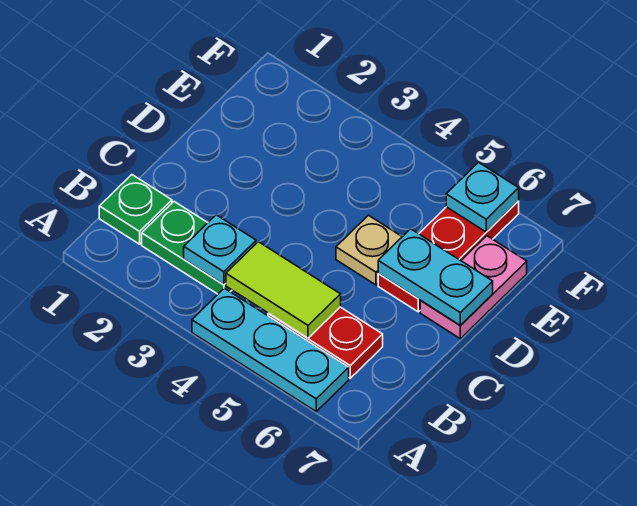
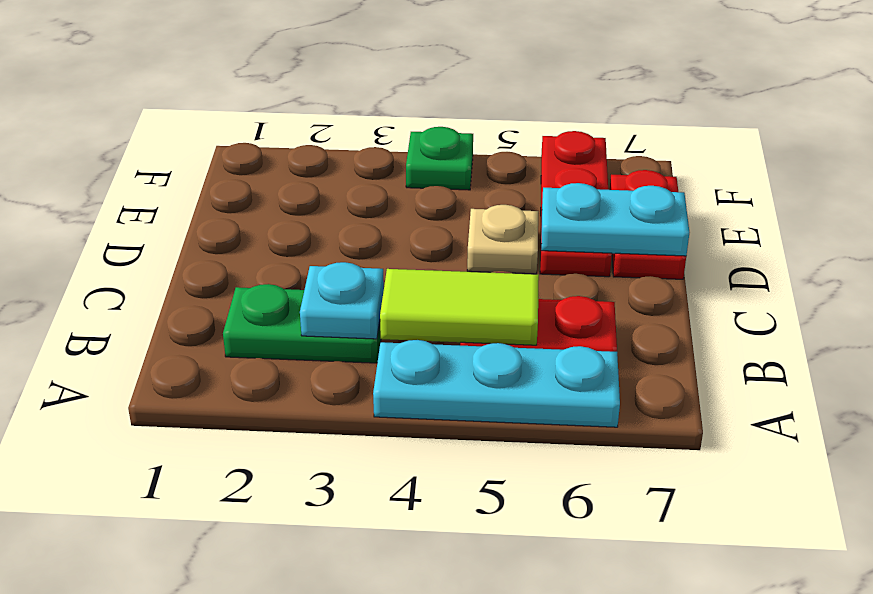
green 1x1 plate [99,175,172,244] -> green 1x1 plate moved to [406,127,473,190]
pink 1x2 plate [420,236,527,339] -> red 1x2 plate [610,170,686,279]
cyan 1x1 plate [446,162,519,232] -> none

